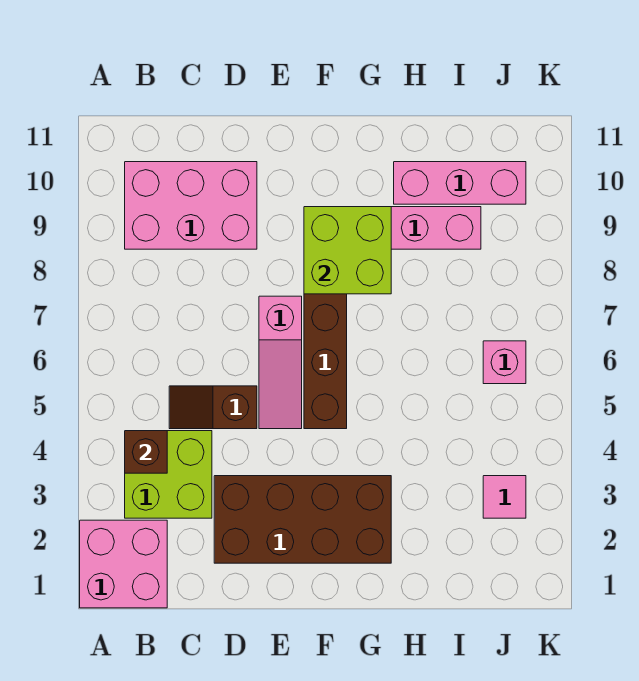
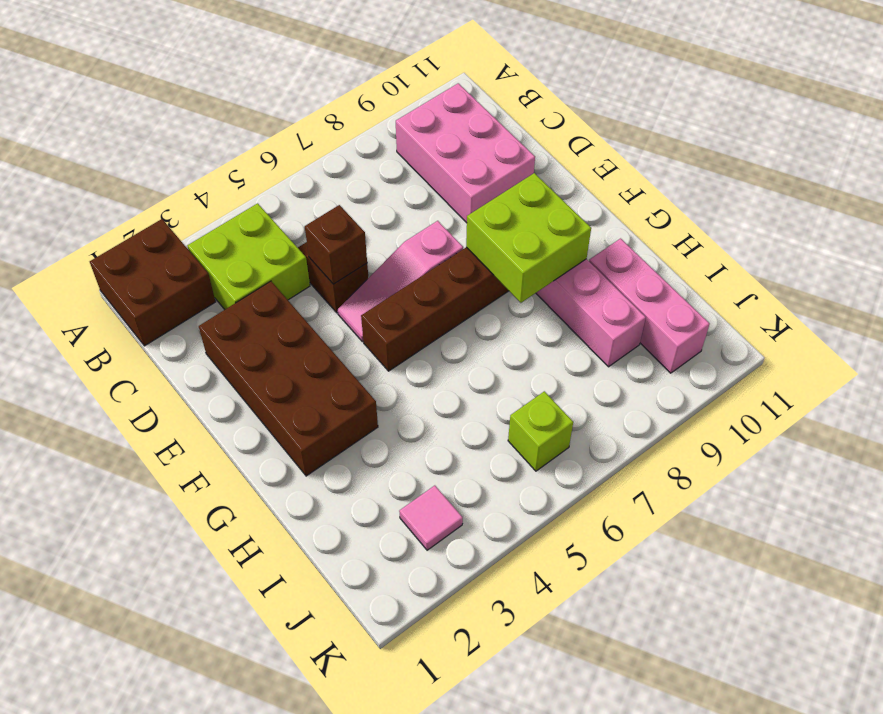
pink 2x2 brick [80,520,167,608] -> brown 2x2 brick [90,219,216,346]
brown 1x1 brick [125,431,167,473] -> brown 1x1 brick moved to [305,205,367,284]
pink 1x1 brick [483,341,526,384] -> lime 1x1 brick [508,391,573,471]

